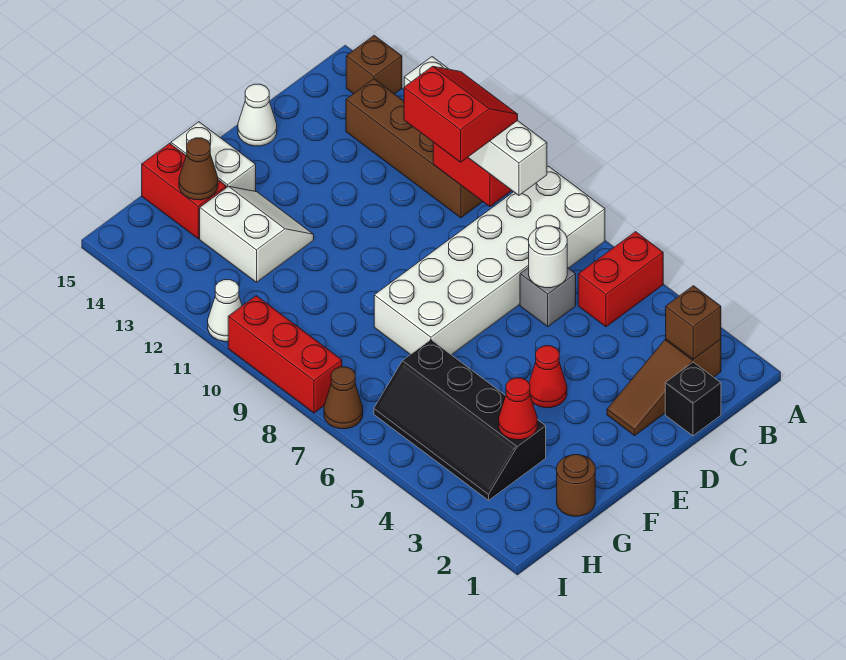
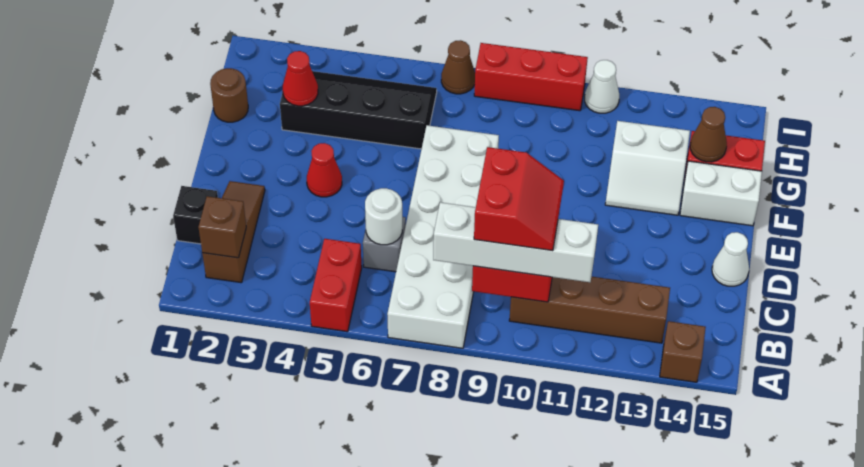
red 2x2 slope [404,66,518,162] -> red 2x2 slope turned to [474,147,564,251]

